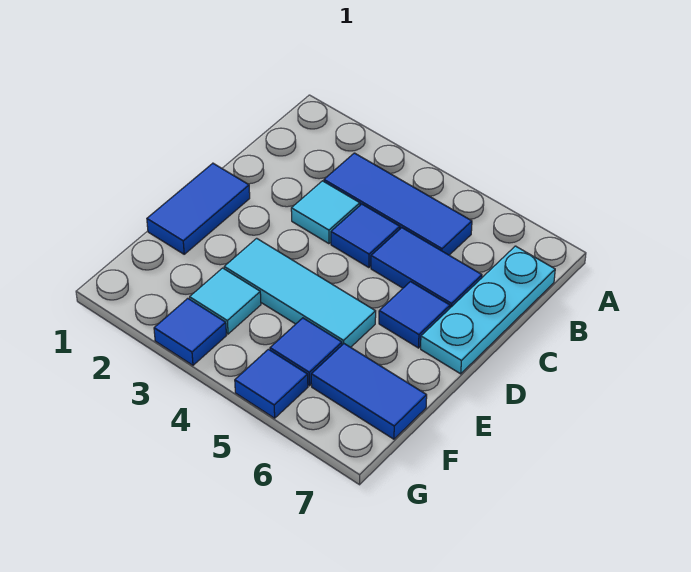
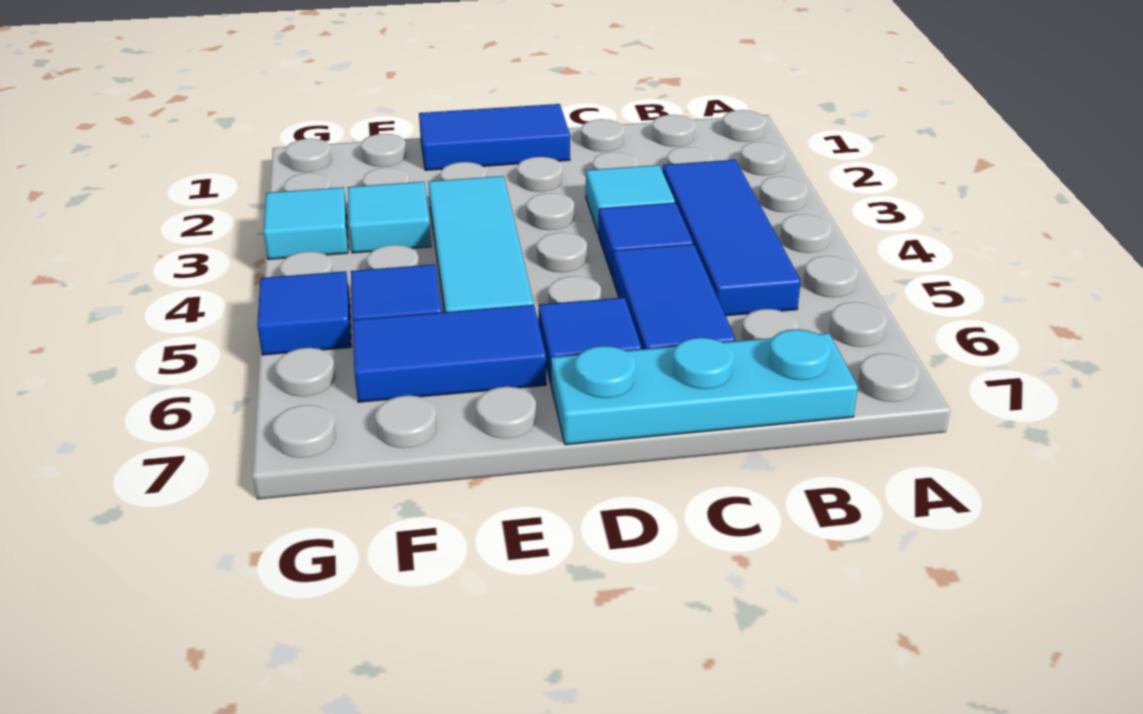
blue 1x2 tile [311,344,427,439] -> blue 1x2 tile turned to [353,305,546,402]
blue 1x1 tile [154,298,226,365] -> cyan 1x1 tile [264,187,348,259]

